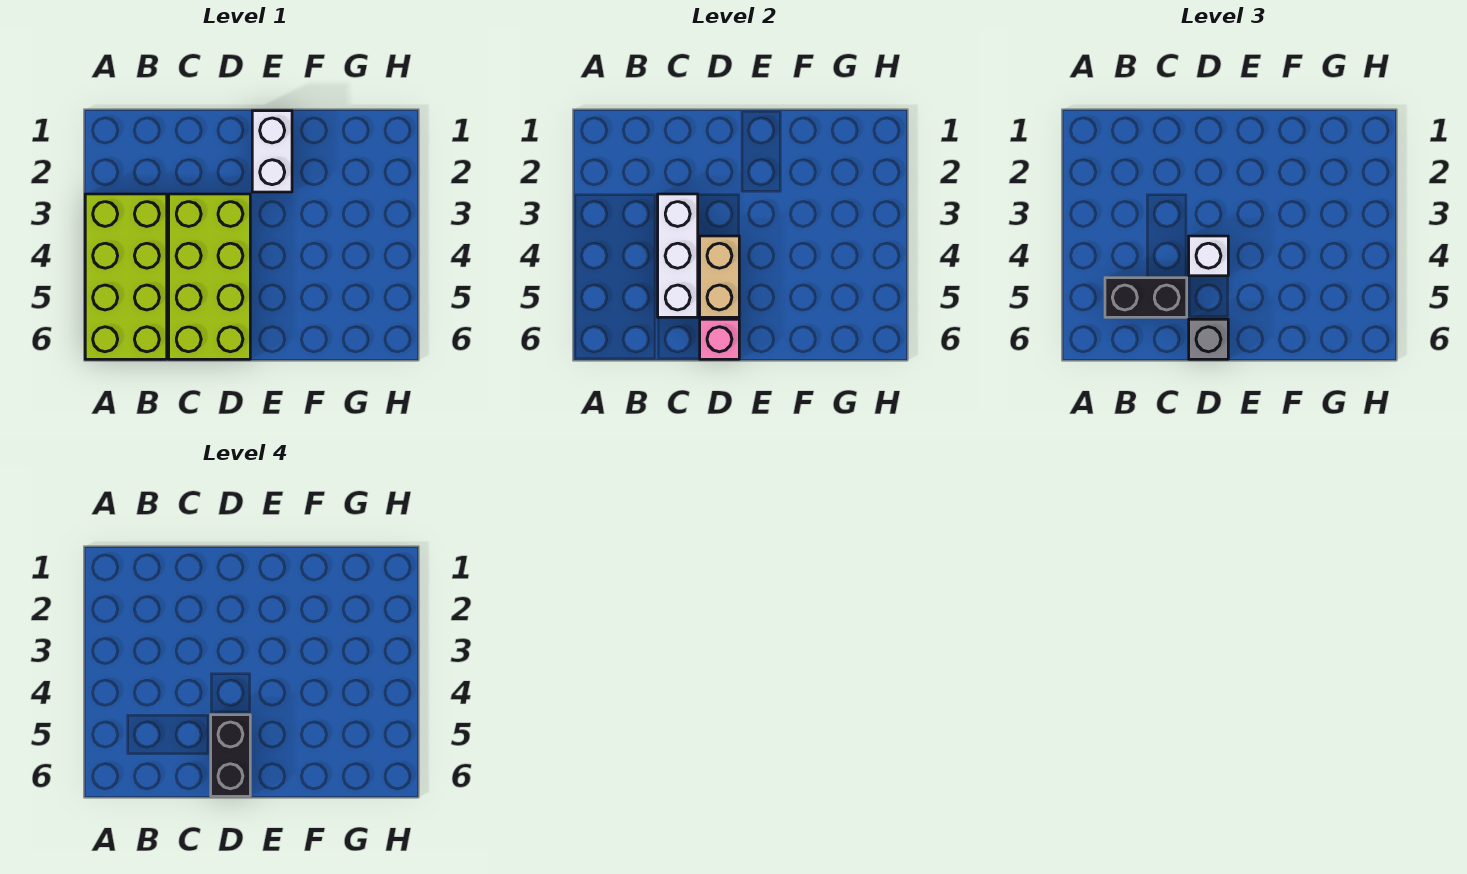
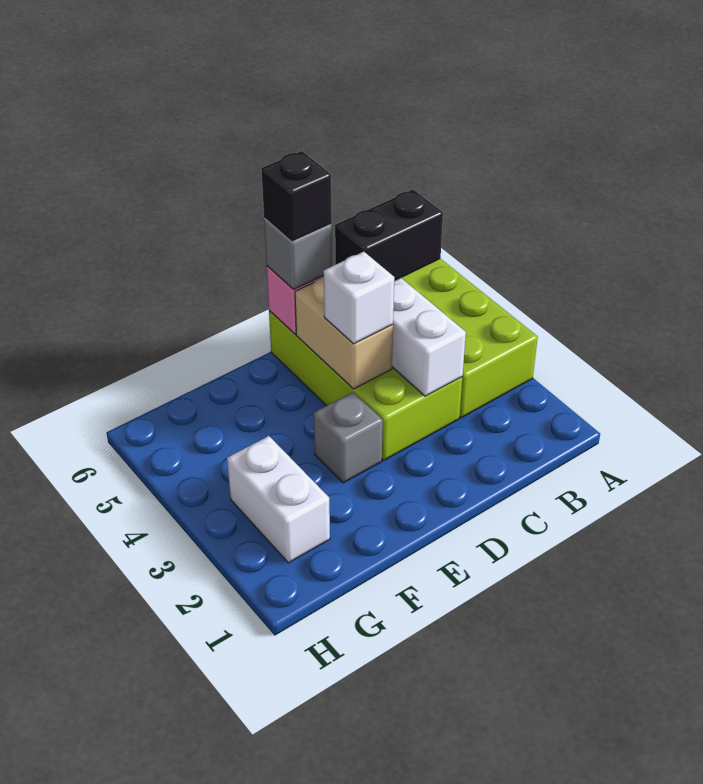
black 1x2 brick [211,715,250,796] -> black 1x1 brick [261,151,332,242]
white 1x2 brick [252,111,292,192] -> white 1x2 brick moved to [227,436,330,563]
none -> grey 1x1 brick [314,392,383,483]

